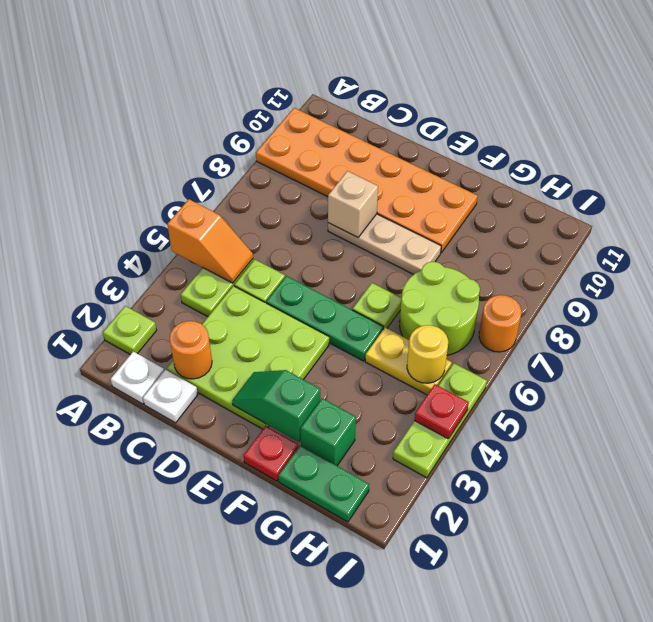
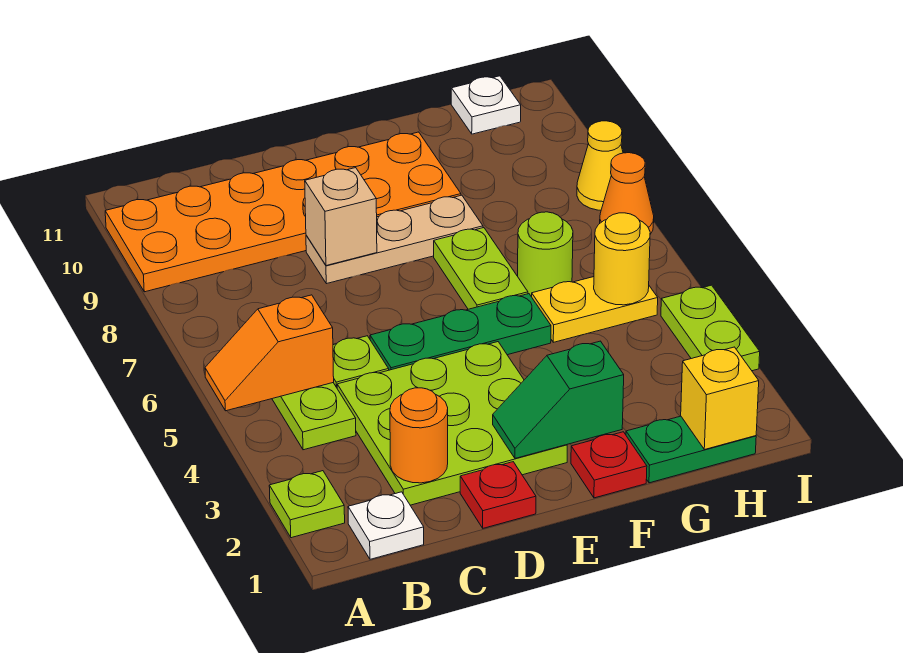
orange 1x2 slope [167,199,253,283] -> orange 1x2 slope turned to [205,295,334,411]
white 1x1 plate [143,370,198,423] -> white 1x1 plate moved to [451,76,521,134]
lime 1x1 plate [353,283,401,329] -> lime 1x2 plate [434,228,528,309]
green 1x1 brick [301,398,356,466] -> none
lime 2x2 round brick [399,261,480,355] -> lime 1x1 round brick [518,212,573,297]
none -> yellow 1x1 brick [681,347,759,450]
lime 1x3 plate [393,363,487,478] -> lime 1x2 plate [661,285,760,371]
red 1x1 plate [414,384,469,439] -> red 1x1 plate moved to [460,462,536,528]
orange 1x1 round brick [479,295,521,352] -> orange 1x1 cone [600,153,654,234]
none -> yellow 1x1 cone [577,121,623,210]

